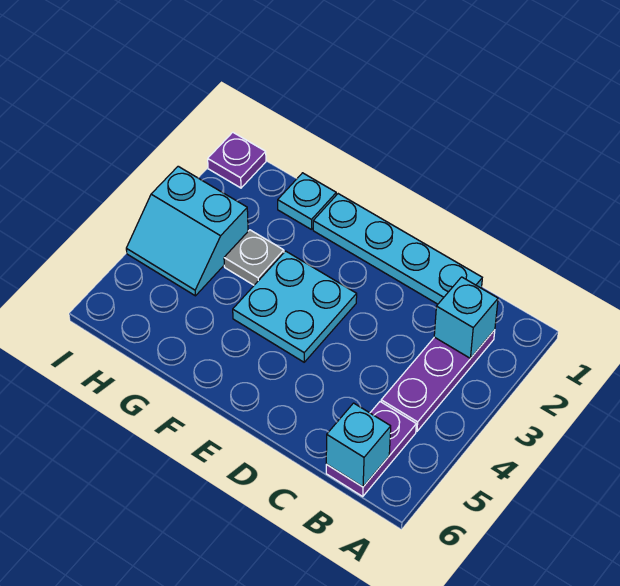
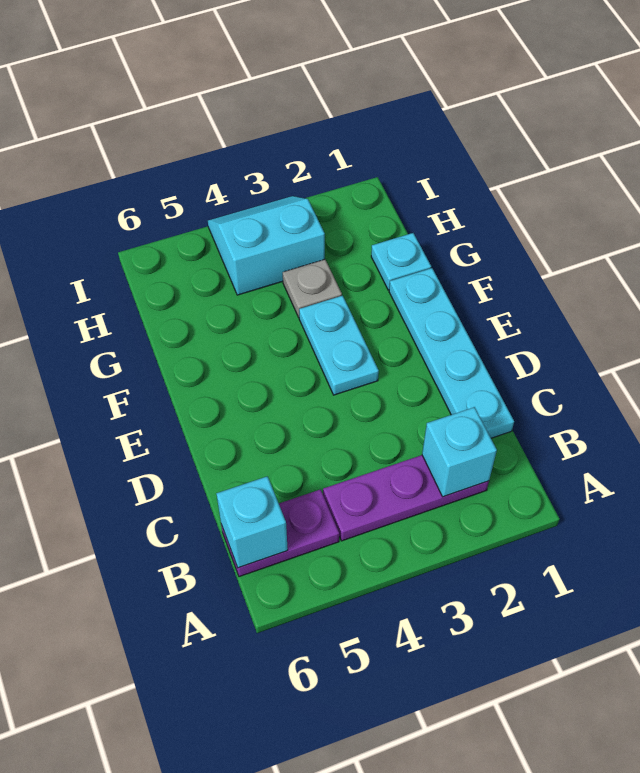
cyan 2x2 plate [233,251,357,362] -> cyan 1x2 plate [299,296,379,395]
cyan 2x2 slope [126,166,248,296] -> cyan 2x2 slope turned to [208,196,325,295]
purple 1x1 plate [208,132,266,188] -> none

